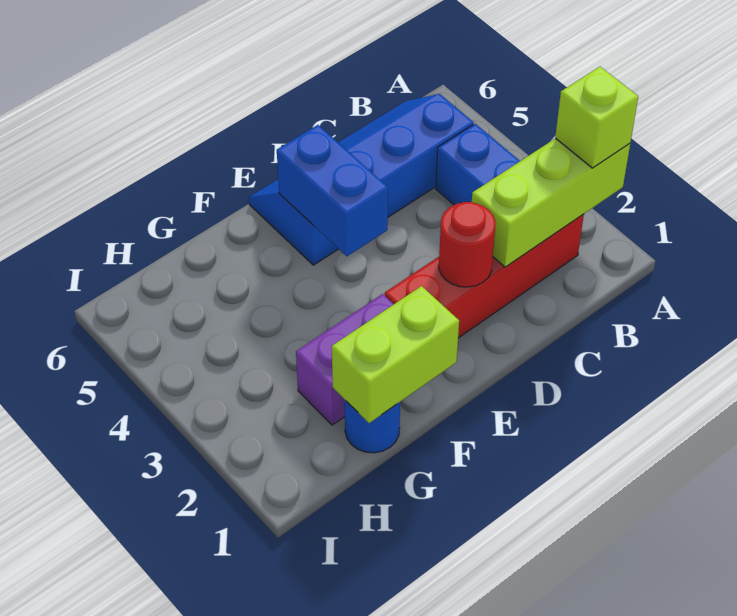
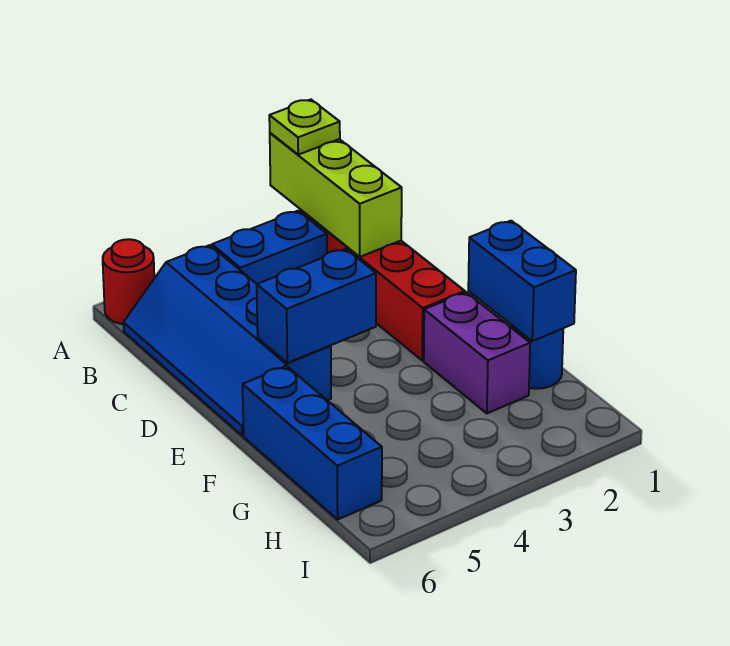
lime 1x1 brick [555,67,638,168] -> lime 1x1 plate [269,100,340,155]
red 1x1 round brick [439,202,496,287] -> red 1x1 round brick moved to [103,239,154,324]
lime 1x2 brick [332,286,459,423] -> blue 1x2 brick [468,221,576,341]
none -> blue 1x3 brick [243,366,382,519]

